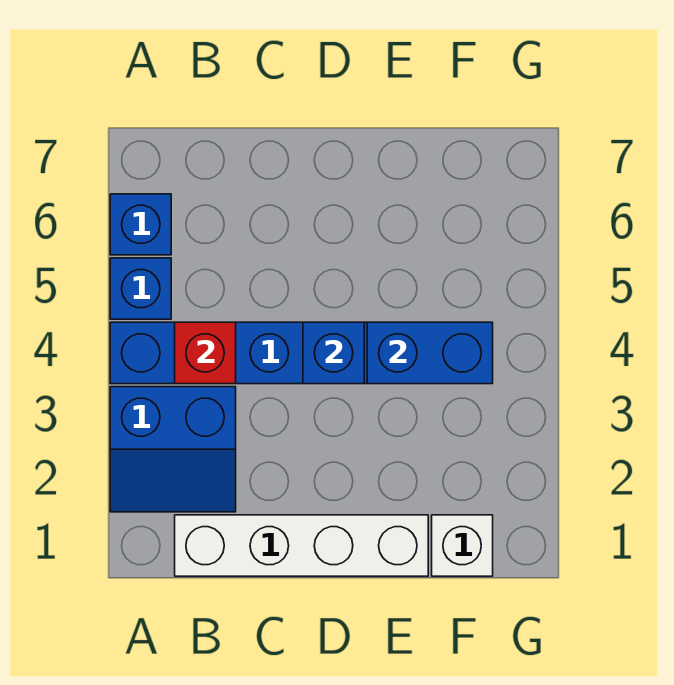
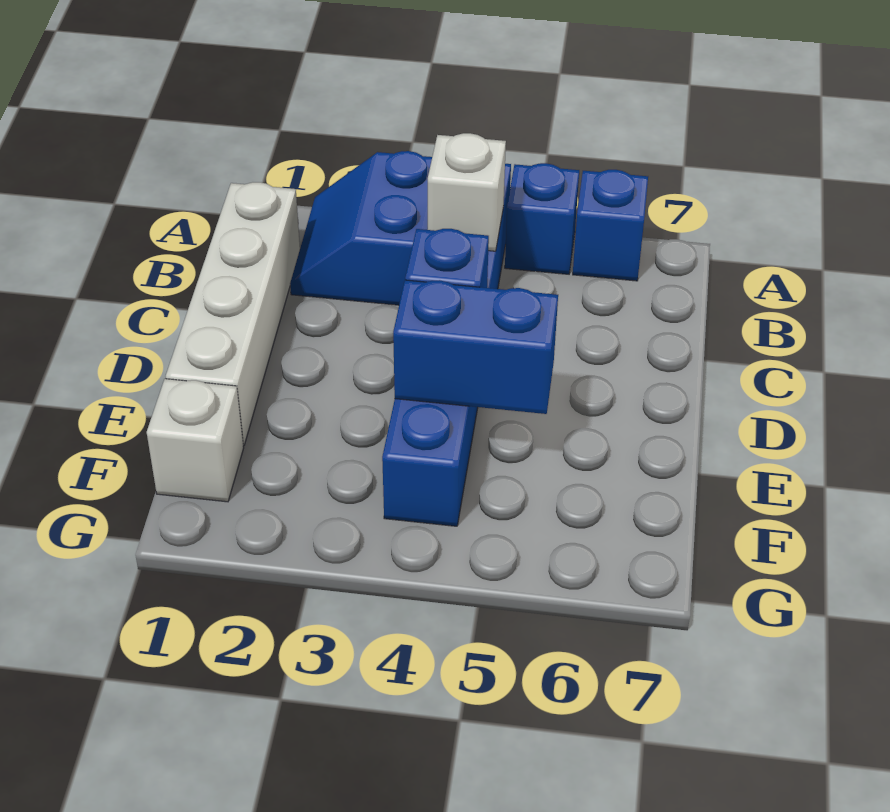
red 1x1 brick [175,322,236,384] -> white 1x1 brick [428,133,506,251]
blue 1x2 brick [367,322,493,384] -> blue 1x2 brick turned to [393,280,558,414]

